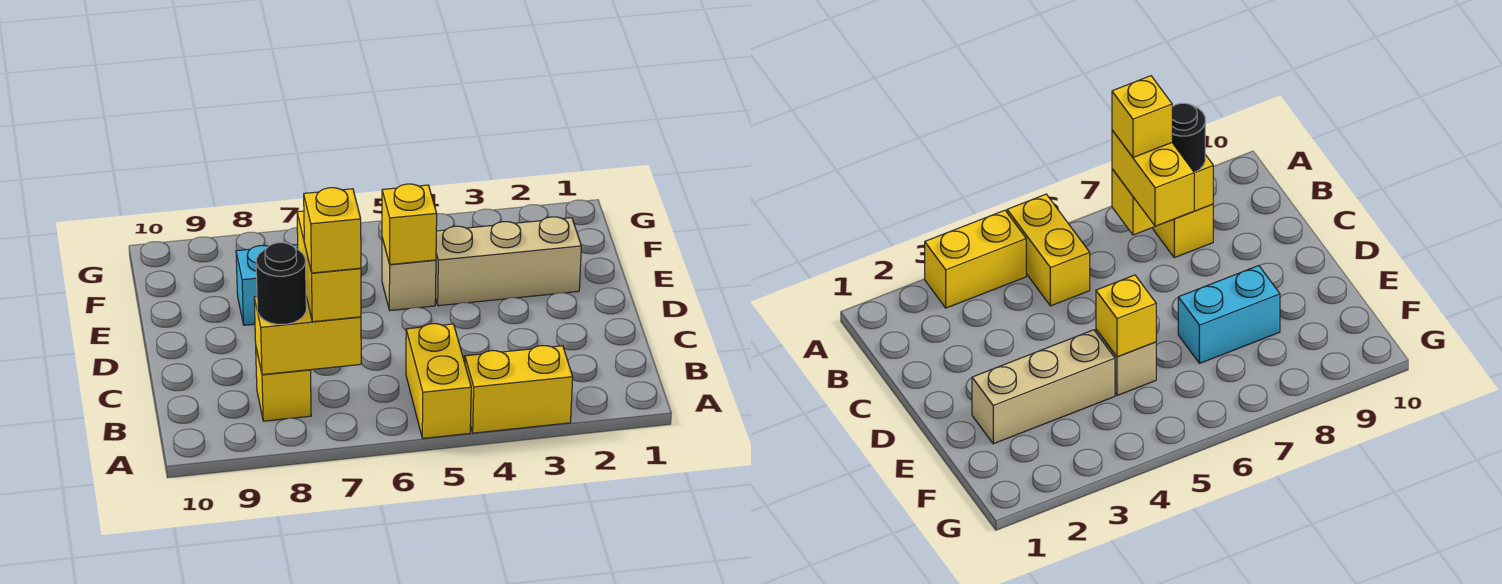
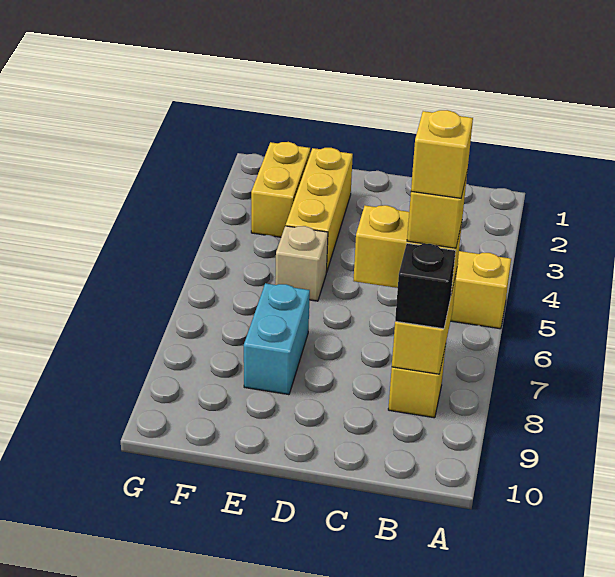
yellow 1x2 brick [465,346,573,433] -> yellow 1x2 brick moved to [251,142,310,237]
black 1x1 round brick [256,243,306,324] -> black 1x1 brick [395,243,456,329]
tan 1x3 brick [436,217,581,306] -> yellow 1x3 brick [286,148,353,272]
yellow 1x1 brick [382,184,437,264] -> yellow 1x1 brick moved to [411,110,473,198]

